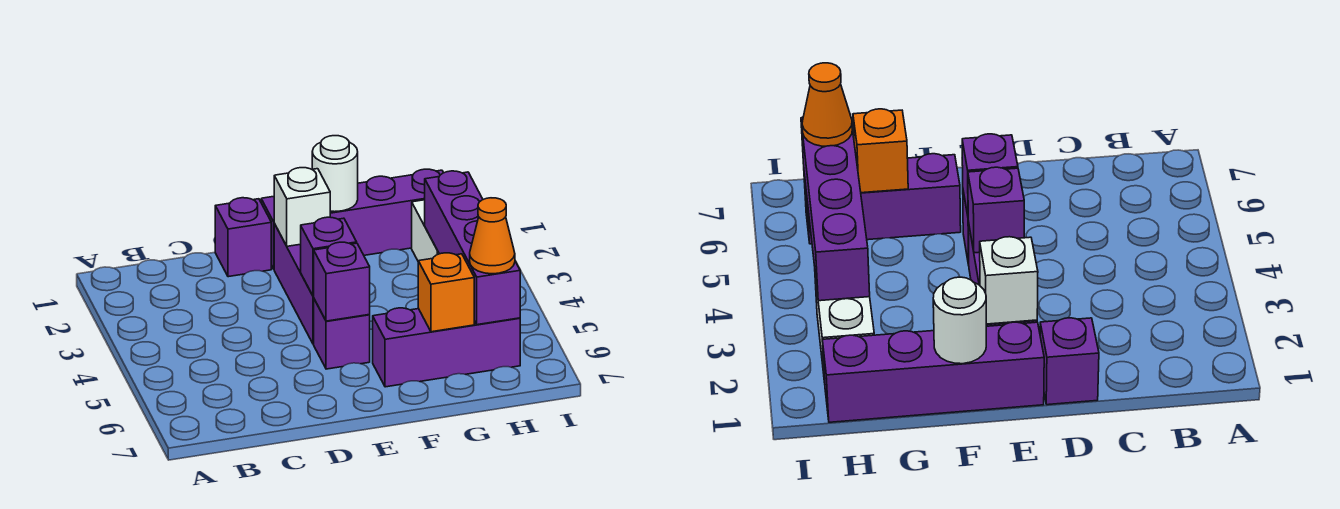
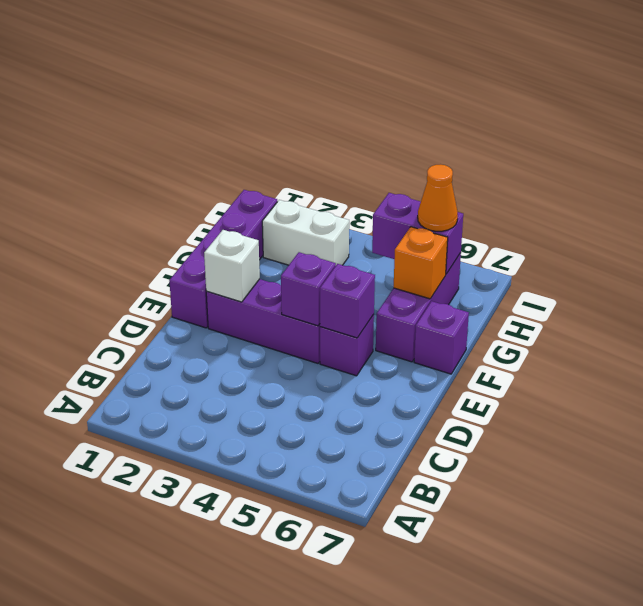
purple 1x1 brick [215,198,271,277] -> purple 1x1 brick moved to [414,301,469,374]
white 1x1 round brick [312,136,358,212] -> none
purple 1x4 brick [425,171,520,325] -> purple 1x2 brick [372,193,463,274]

